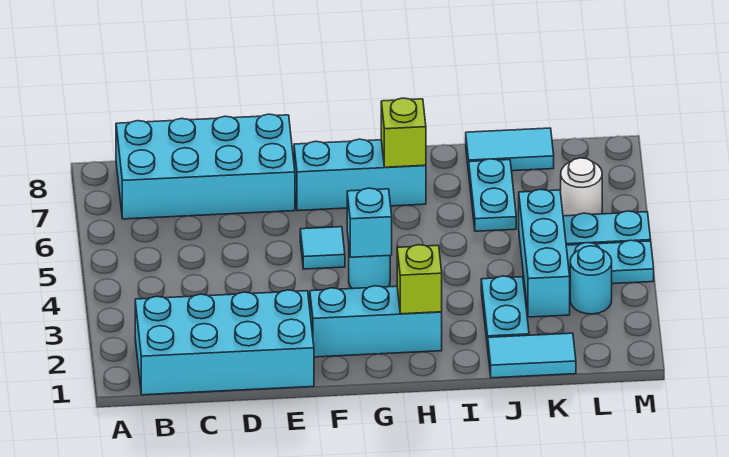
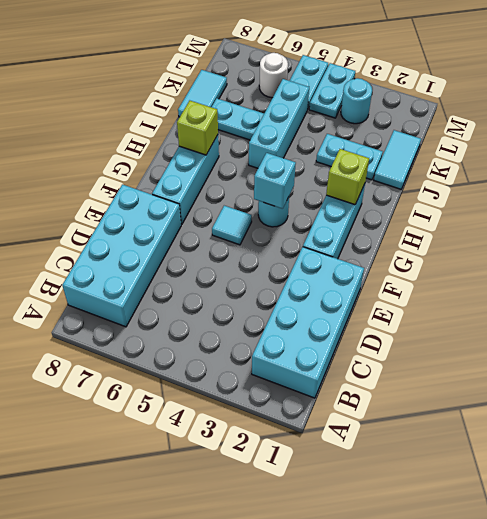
cyan 1x3 brick [519,189,570,317] -> cyan 1x3 brick turned to [249,79,309,168]

